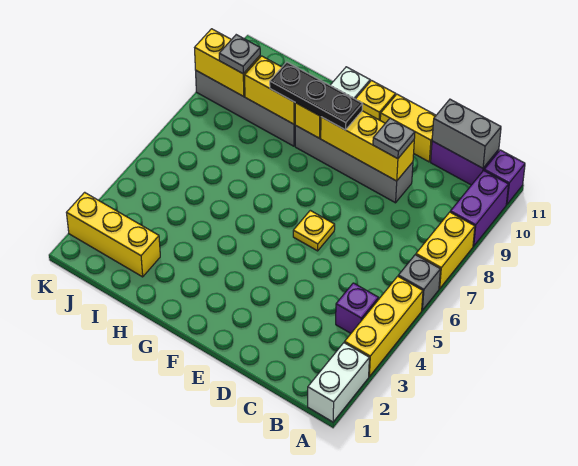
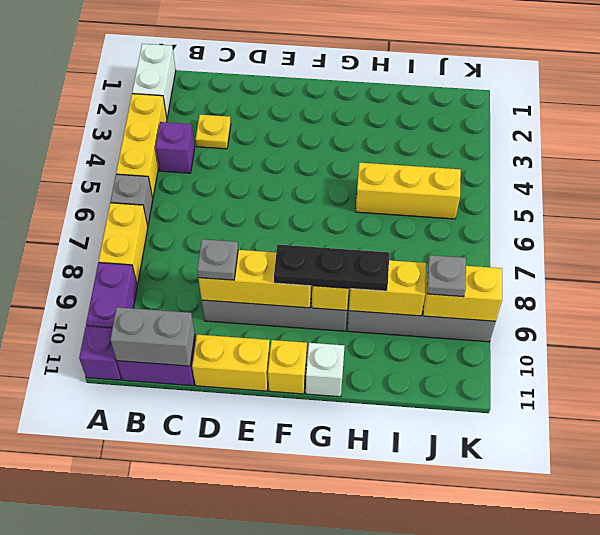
yellow 1x1 plate [293,210,335,251] -> yellow 1x1 plate moved to [196,115,231,149]
yellow 1x3 brick [66,192,160,277] -> yellow 1x3 brick moved to [356,163,461,219]

